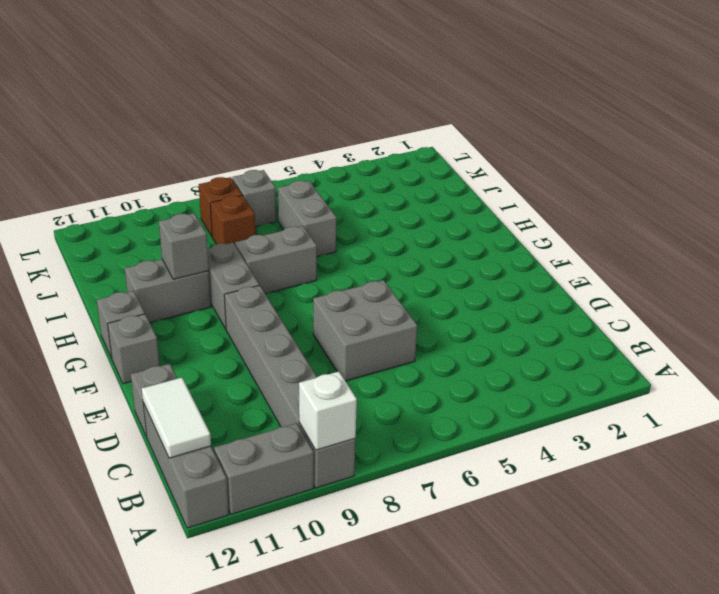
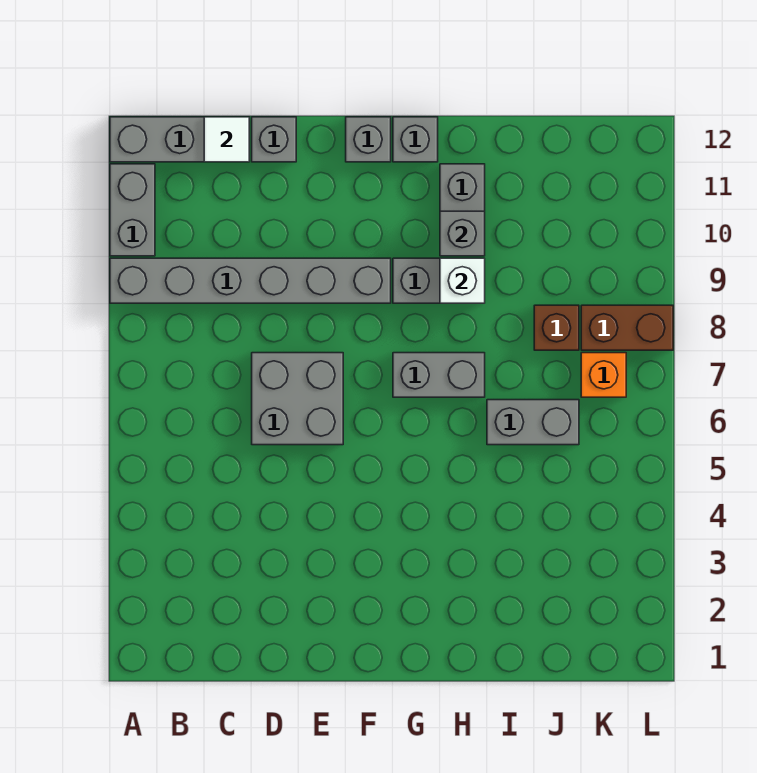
white 1x1 brick [299,371,357,450] -> white 1x1 brick moved to [440,258,485,303]
white 1x2 tile [142,378,211,458] -> white 1x1 tile [204,117,249,162]
grey 1x2 brick [235,226,317,294] -> grey 1x2 brick turned to [393,353,485,397]
grey 1x1 brick [232,170,276,227] -> orange 1x1 brick [581,353,626,397]
brown 1x1 brick [199,177,242,236] -> brown 1x2 brick [581,305,673,350]

